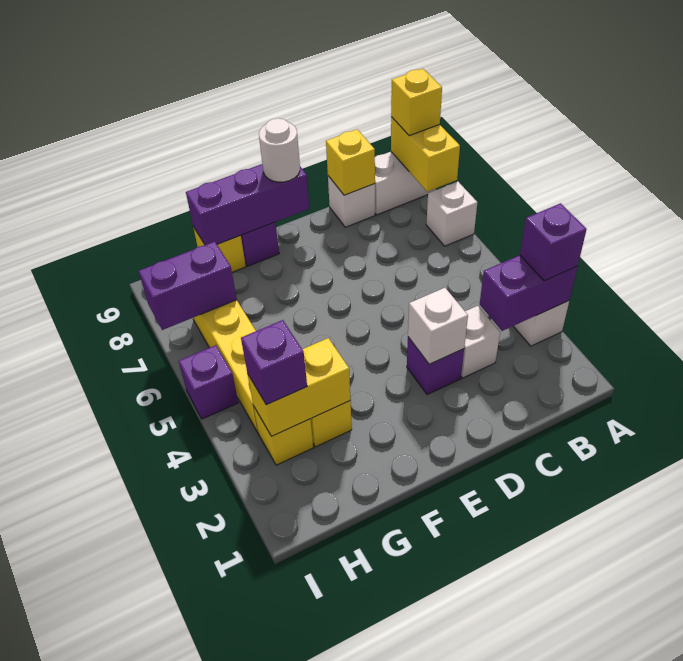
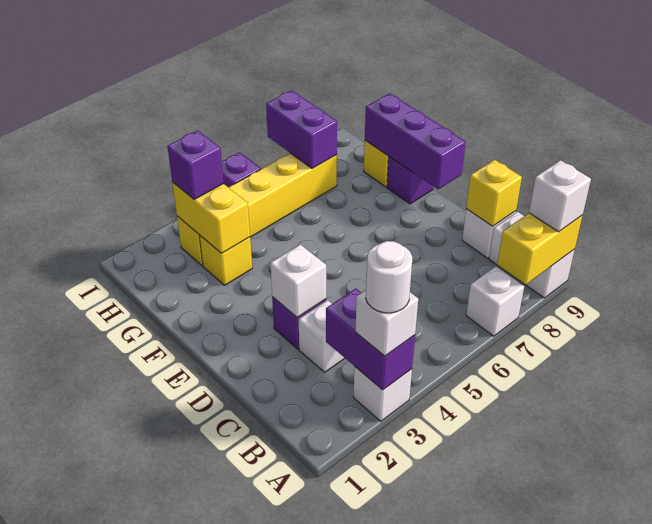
purple 1x1 brick [520,203,587,281] -> white 1x1 brick [355,290,418,356]
yellow 1x1 brick [391,69,442,136] -> white 1x1 brick [529,160,591,232]
white 1x1 round brick [259,118,300,182] -> white 1x1 round brick moved to [366,241,412,313]

